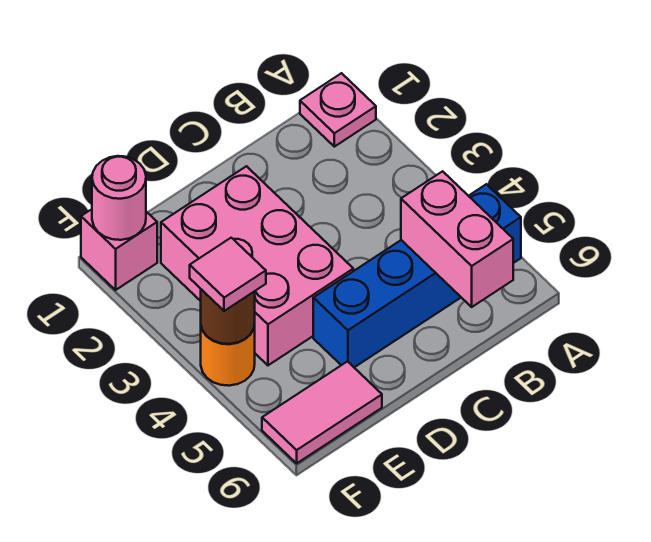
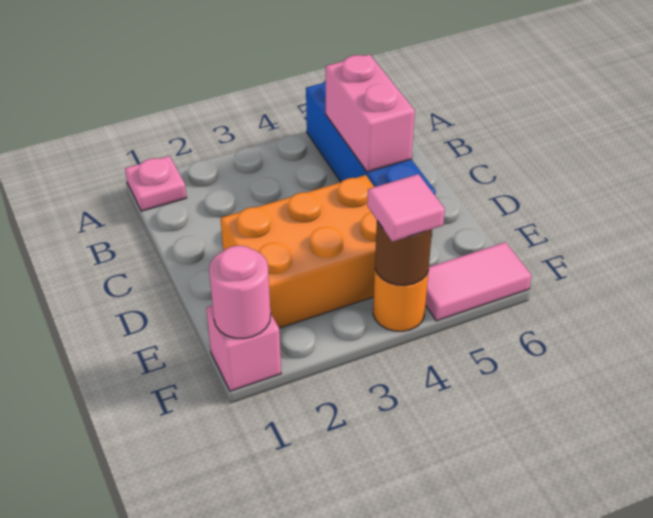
pink 1x2 brick [401,171,513,307] -> pink 1x2 brick turned to [326,54,415,172]
pink 2x3 brick [161,166,353,365] -> orange 2x3 brick [221,175,377,328]
pink 1x2 tile [262,362,382,463] -> pink 1x2 tile turned to [426,242,532,321]

